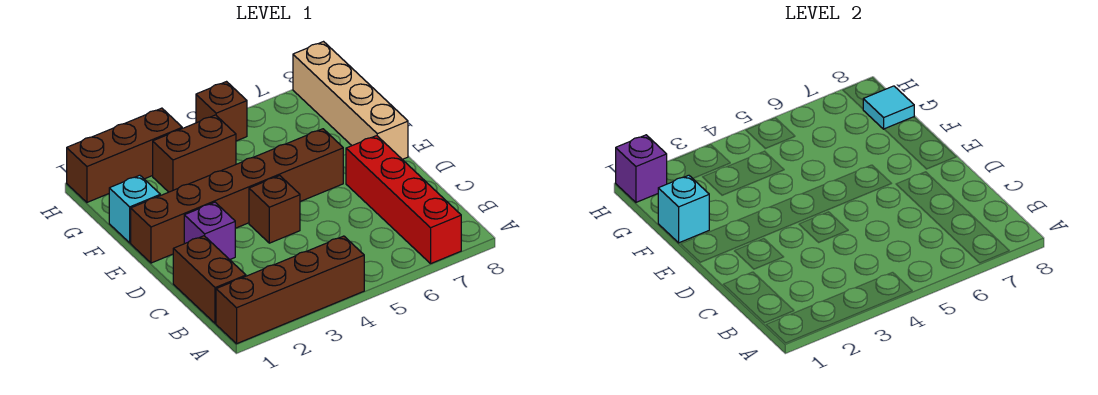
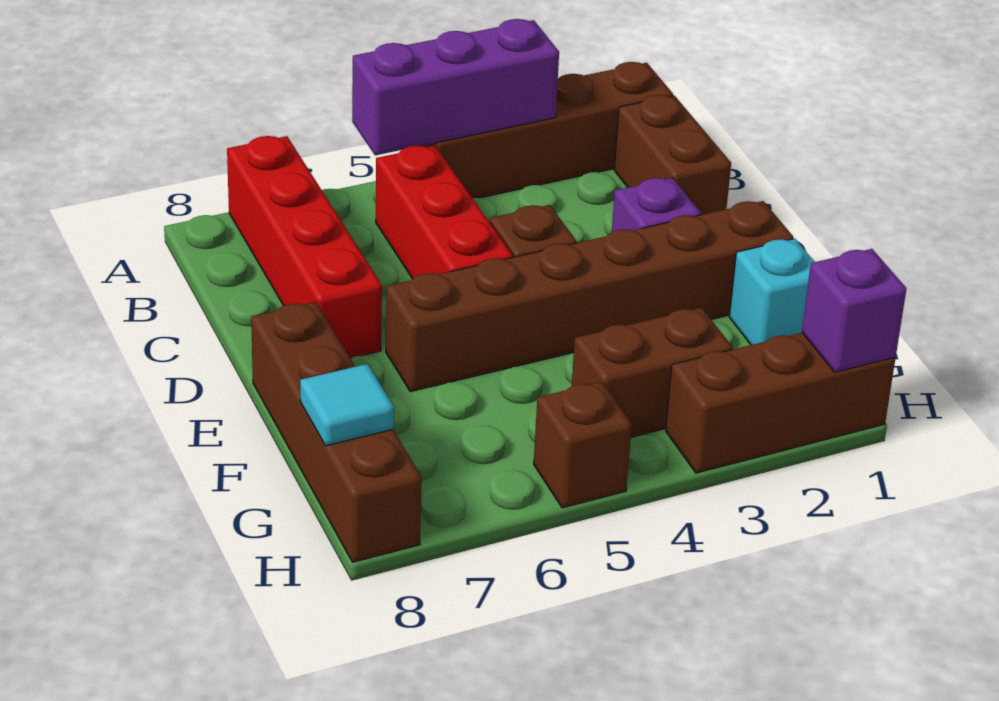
none -> purple 1x3 brick [352,19,559,155]
none -> red 1x3 brick [376,146,513,279]
tan 1x4 brick [293,42,408,159] -> brown 1x4 brick [251,302,422,562]
cyan 1x1 brick [658,175,709,243] -> none

